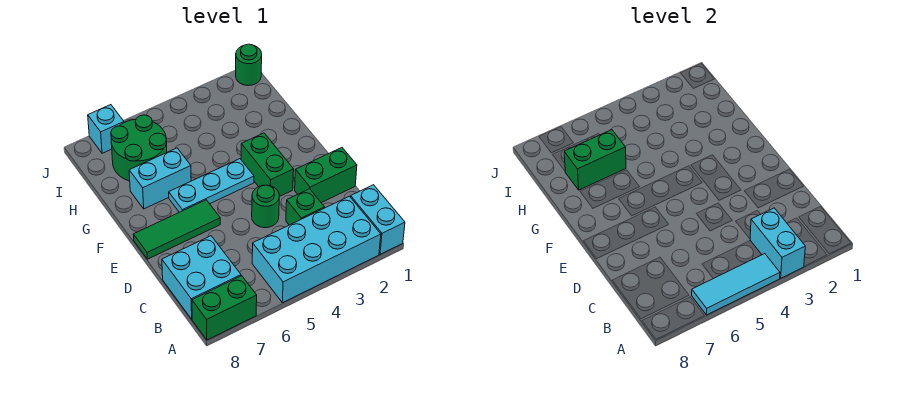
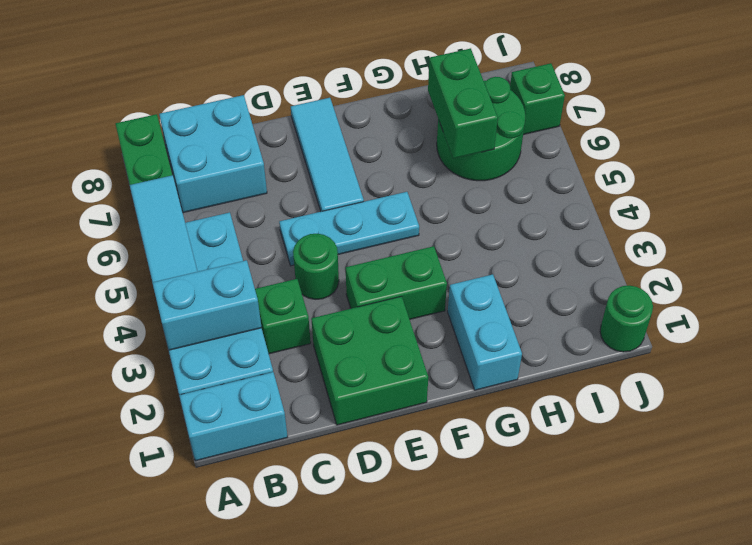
green 1x2 brick [295,148,357,203] -> green 2x2 brick [311,296,428,425]
green 1x3 tile [133,200,220,259] -> cyan 1x3 tile [291,98,364,211]
cyan 1x3 plate [169,159,254,212] -> cyan 1x3 plate turned to [279,192,419,266]
cyan 1x2 brick [129,148,191,209] -> cyan 1x2 brick moved to [448,274,522,390]
cyan 1x1 brick [88,105,124,153] -> green 1x1 brick [510,63,565,135]

